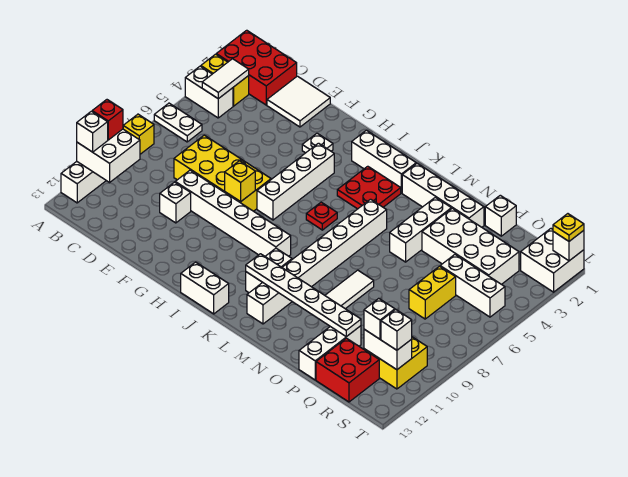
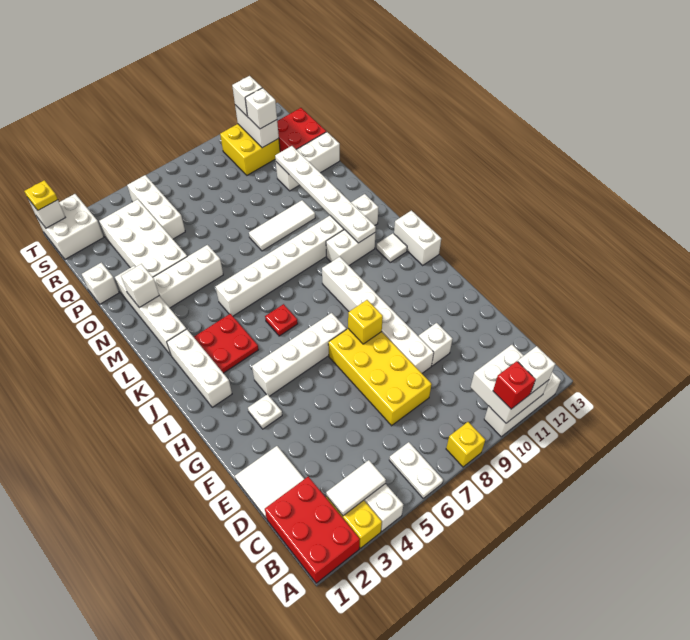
none -> white 1x1 tile [376,233,407,262]
none -> white 1x1 brick [121,264,159,307]
yellow 1x2 brick [409,266,456,319] -> none

